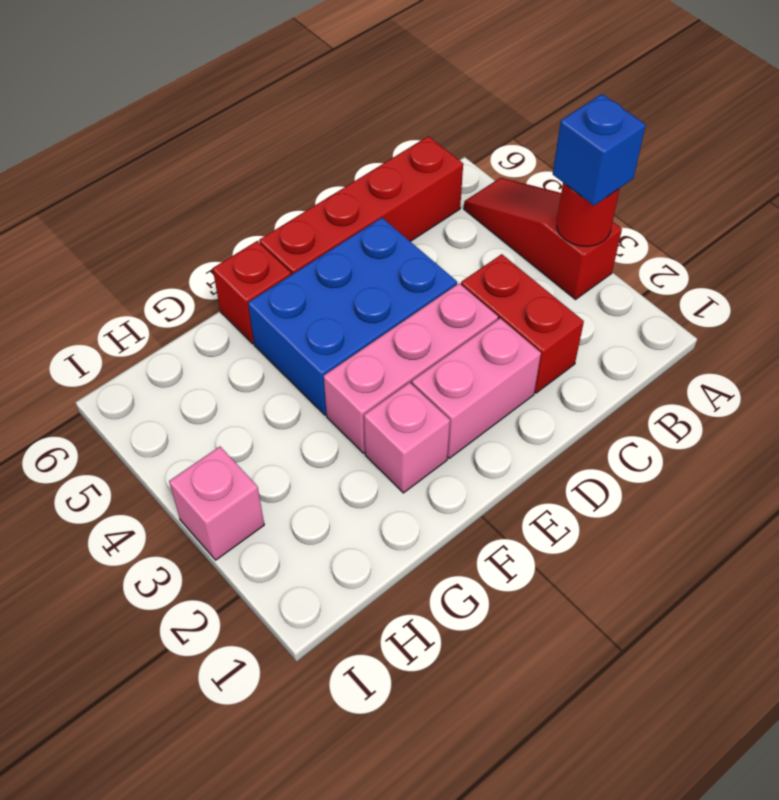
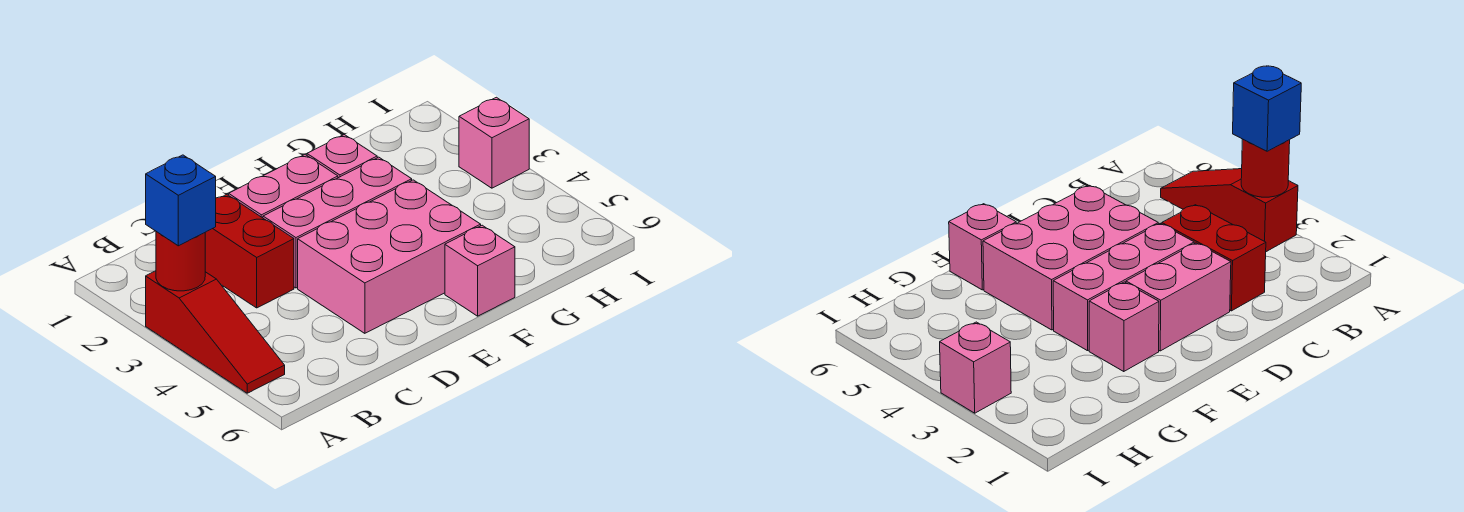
red 1x4 brick [259,136,463,275] -> none
blue 2x3 brick [248,218,457,415] -> pink 2x3 brick [298,180,481,333]
red 1x1 brick [213,241,291,344] -> pink 1x1 brick [445,225,515,316]

